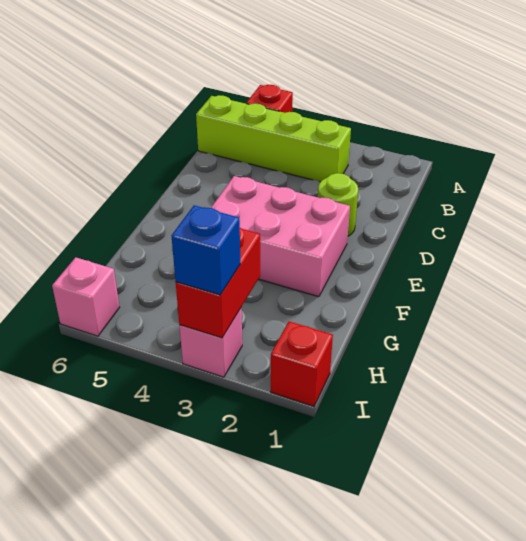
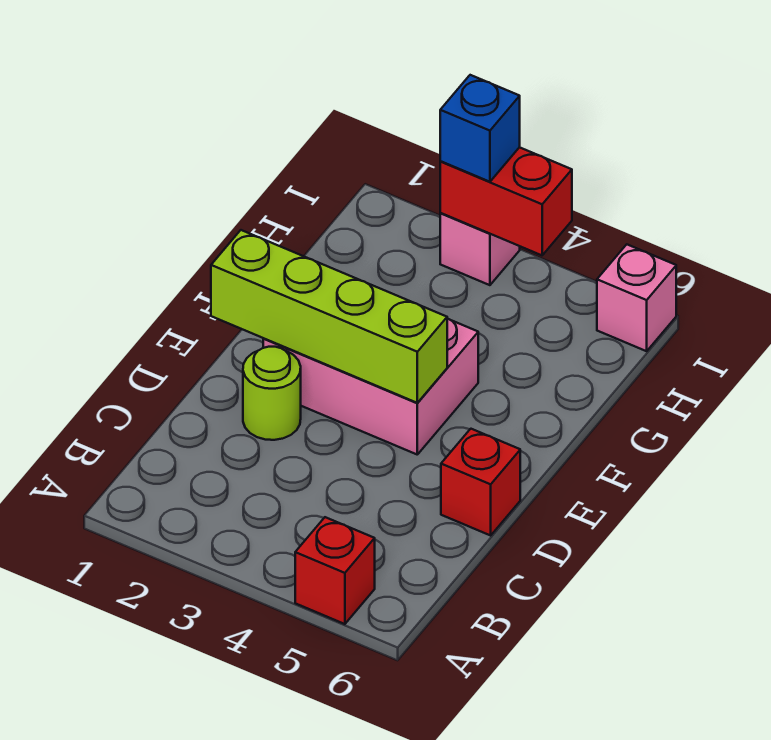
lime 1x4 brick [196,95,351,182] -> lime 1x4 brick moved to [211,230,447,403]
red 1x2 brick [176,228,260,338] -> red 1x2 brick turned to [440,147,572,255]
red 1x1 brick [271,322,333,406] -> red 1x1 brick moved to [441,429,520,535]

